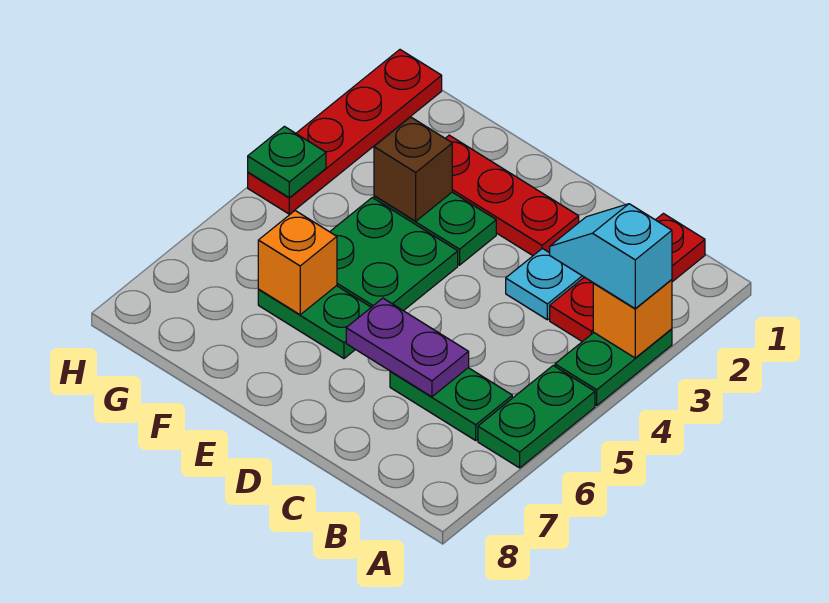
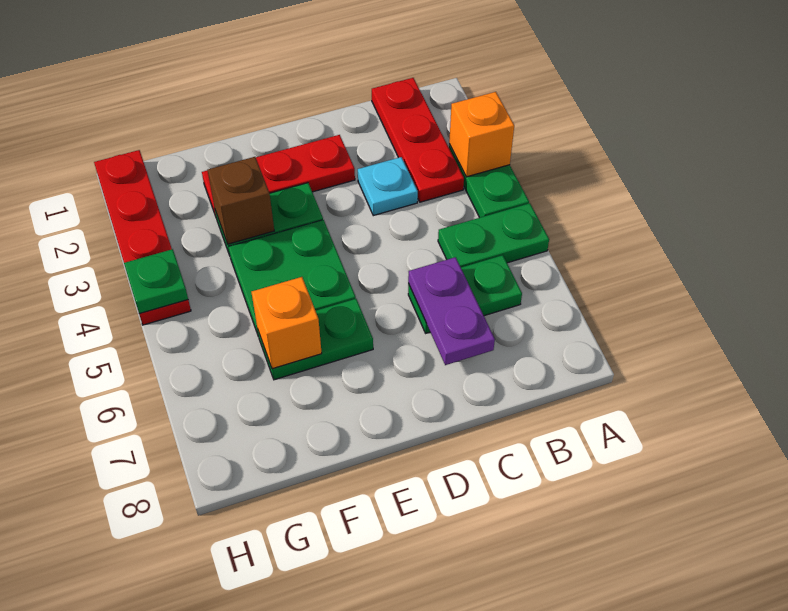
cyan 1x2 slope [550,204,672,308] -> none
green 1x2 plate [478,366,595,468] -> green 1x2 plate turned to [438,203,549,267]
purple 1x2 plate [346,298,469,397] -> purple 1x2 plate turned to [408,257,495,365]

